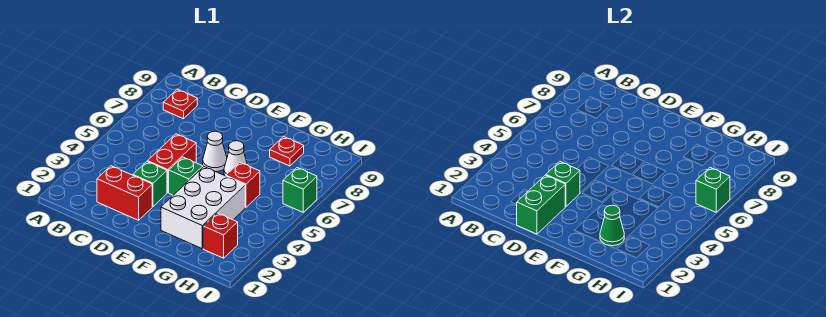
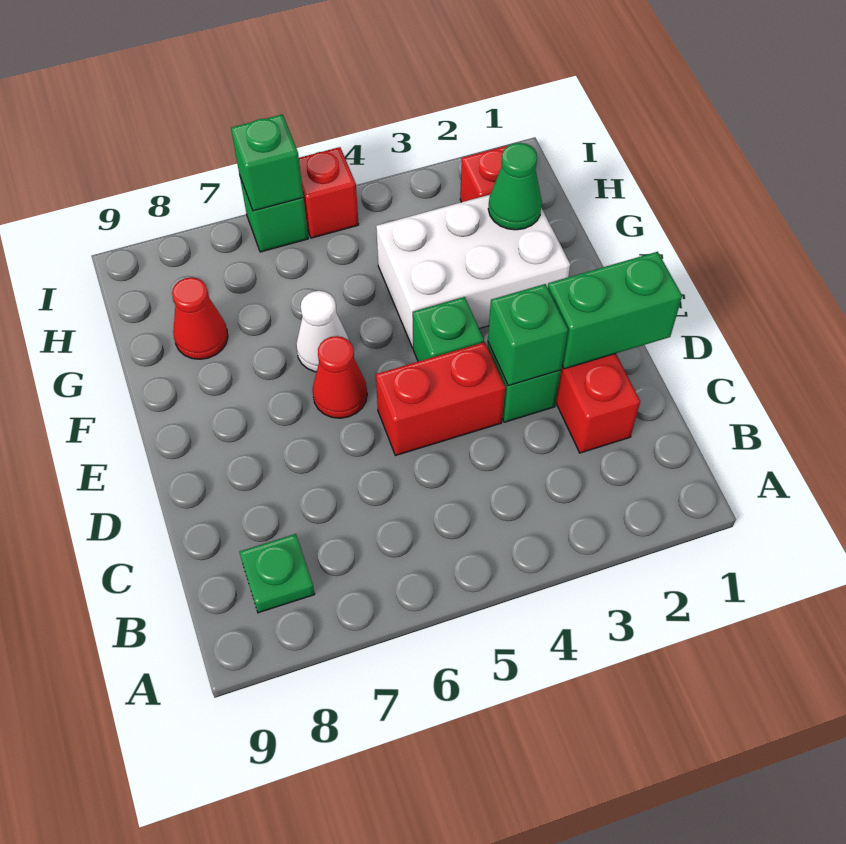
red 1x1 plate [163,89,197,119] -> green 1x1 plate [240,534,315,613]
white 1x1 cone [203,131,227,172] -> red 1x1 cone [312,336,367,418]
red 1x1 brick [226,162,260,207] -> red 1x1 brick moved to [299,147,359,238]
red 1x1 plate [270,136,304,166] -> red 1x1 cone [172,277,228,359]

